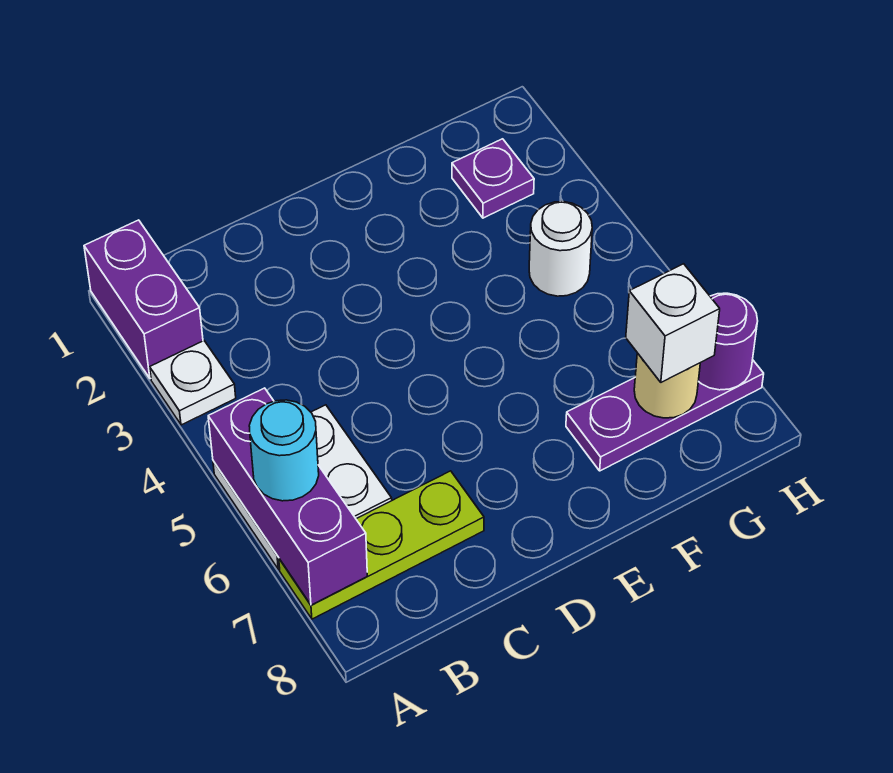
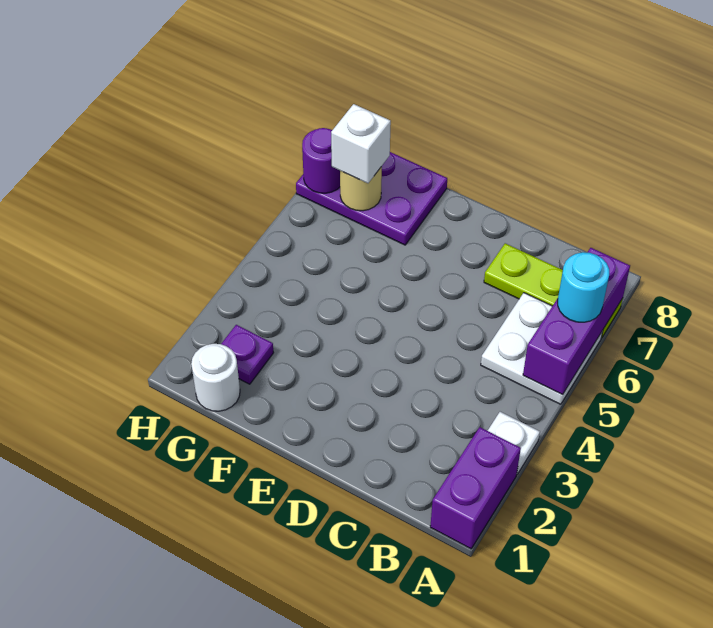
purple 1x3 plate [566,360,764,471] -> purple 2x3 plate [296,152,447,245]
white 1x1 round brick [529,202,592,296] -> white 1x1 round brick moved to [191,344,240,411]

